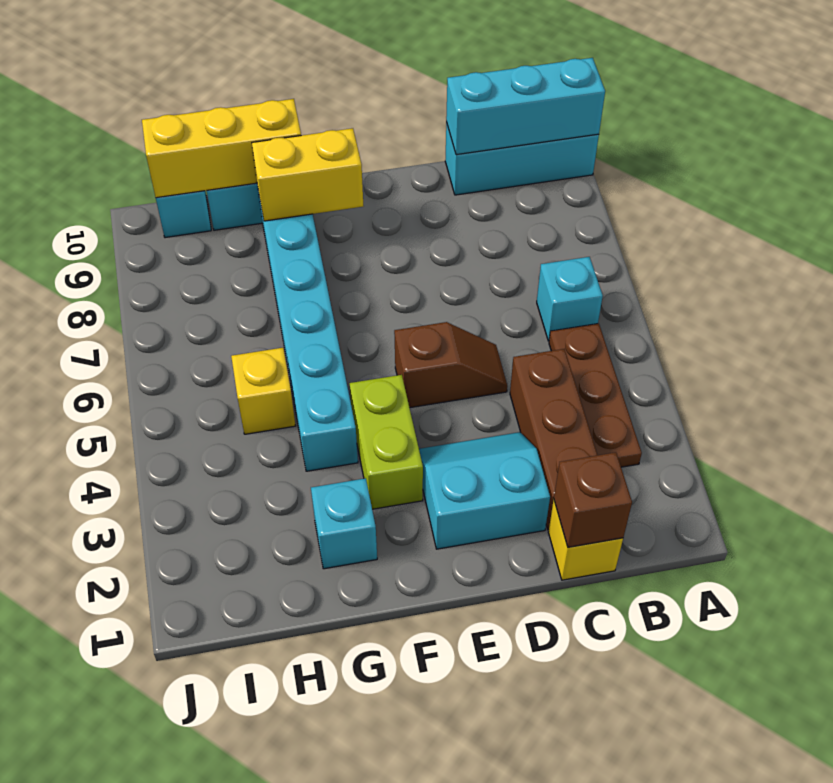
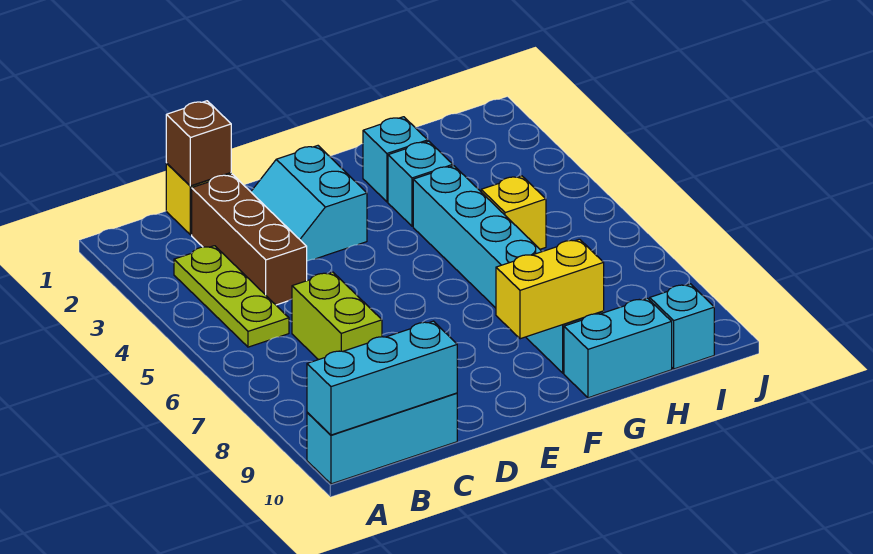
brown 1x3 plate [549,323,642,467] -> lime 1x3 plate [174,246,289,347]
cyan 1x1 brick [537,257,603,341] -> cyan 1x1 brick moved to [388,141,453,226]
cyan 2x2 slope [419,432,550,549] -> cyan 2x2 slope turned to [251,146,367,261]
brown 1x2 slope [394,322,507,408] -> none
lime 1x2 brick [350,375,423,509] -> lime 1x2 brick moved to [292,272,382,360]
yellow 1x3 brick [142,99,301,198] -> none

